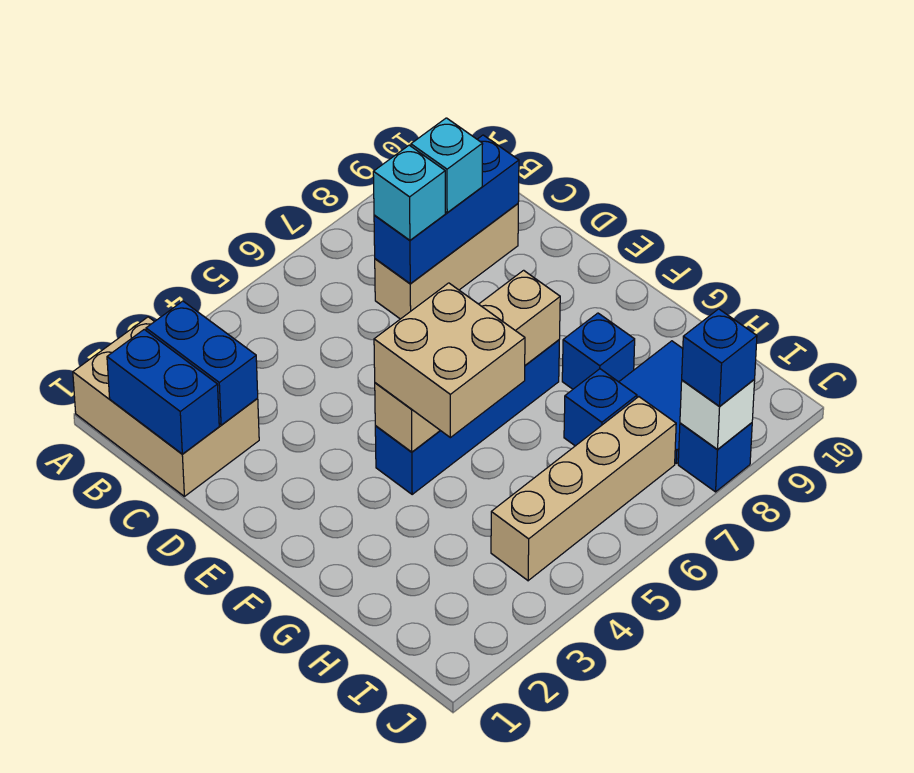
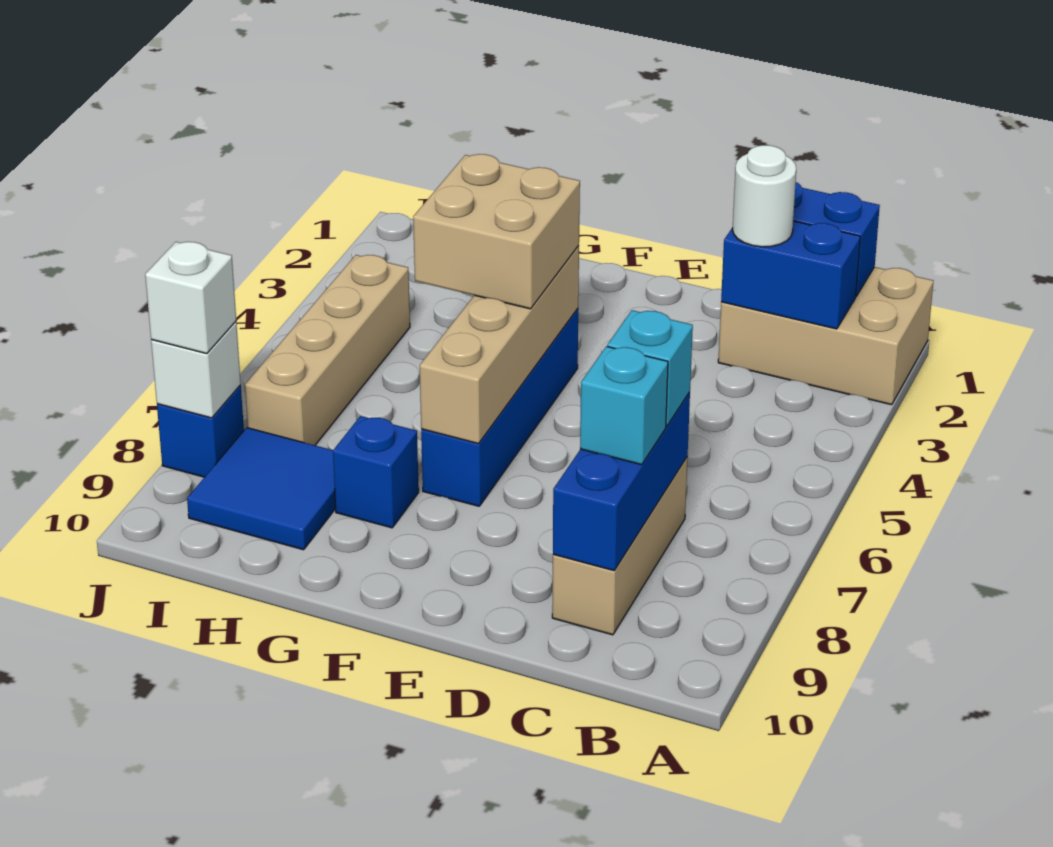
none -> white 1x1 round brick [733,145,796,247]
blue 1x1 brick [564,369,637,446] -> none
blue 1x1 brick [682,309,757,407] -> white 1x1 brick [145,242,236,354]

